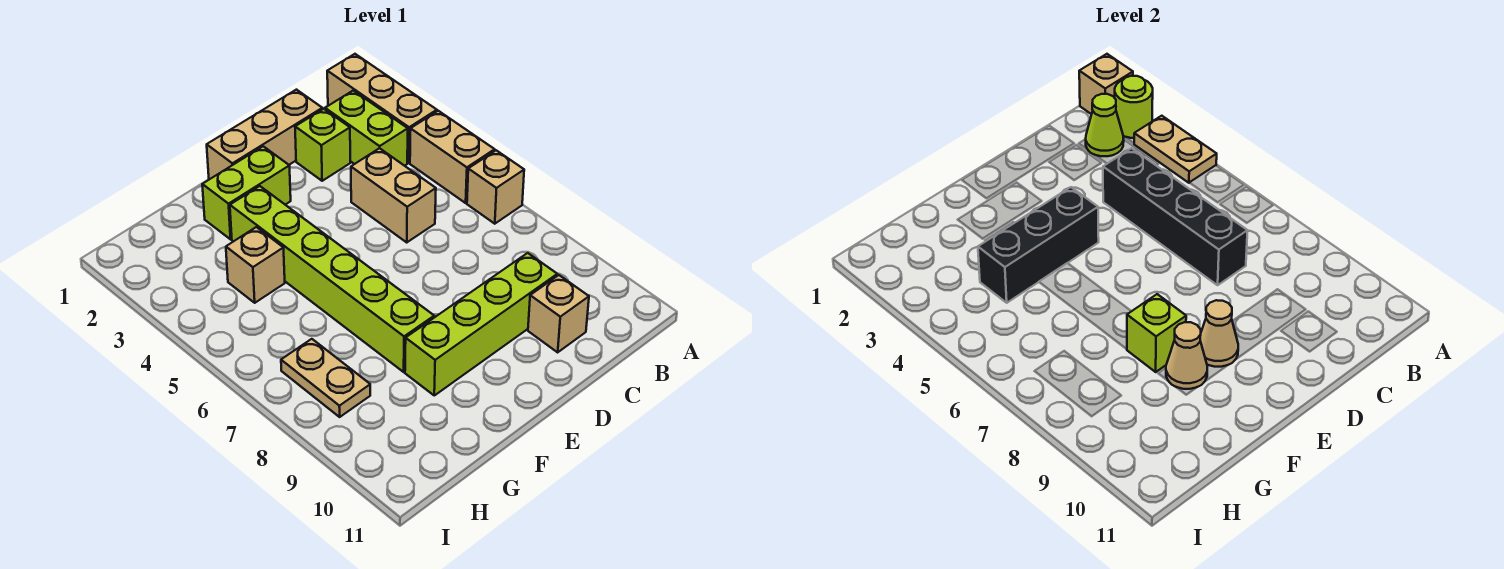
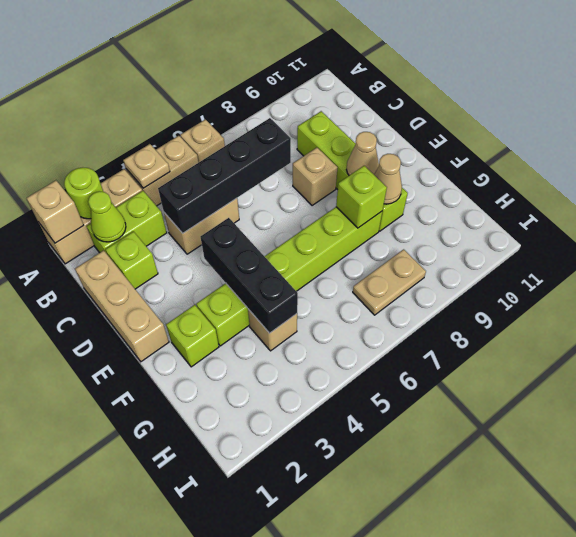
tan 1x2 plate [1134,116,1217,183] -> tan 1x1 plate [123,144,170,188]
tan 1x1 brick [528,275,589,352] -> tan 1x1 brick moved to [293,148,338,206]
lime 1x2 brick [202,146,291,239] -> lime 1x1 brick [166,305,219,367]

